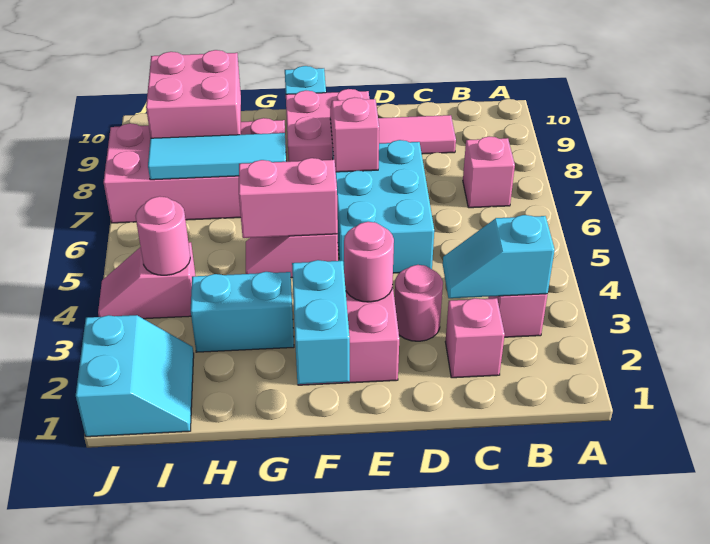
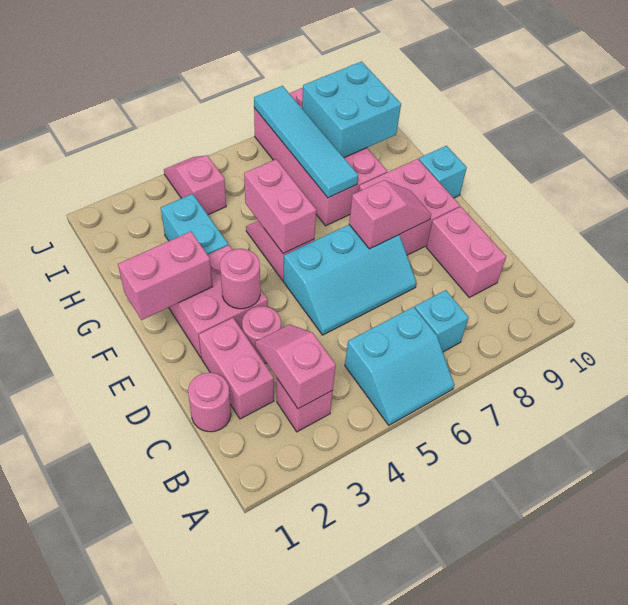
cyan 1x2 slope [443,215,555,298] -> pink 1x2 slope [255,324,336,409]
pink 1x1 brick [463,136,515,208] -> cyan 1x1 brick [415,290,469,352]
pink 1x1 brick [445,298,505,378] -> pink 1x2 brick [199,318,274,419]
pink 1x2 tile [378,115,456,154] -> pink 1x2 brick [426,207,506,297]
cyan 2x3 brick [333,140,434,273] -> cyan 2x3 slope [283,225,416,335]
cyan 1x2 brick [292,260,350,384] -> pink 1x2 brick [118,231,213,320]
cyan 1x3 tile [148,133,286,180] -> cyan 1x4 tile [254,86,358,198]
pink 2x2 brick [146,50,241,138] -> cyan 2x2 brick [302,62,401,158]
cyan 2x2 slope [76,315,194,437] -> cyan 2x2 slope moved to [345,307,454,425]
pink 1x1 round brick [136,196,190,275] -> pink 1x1 round brick moved to [188,373,231,432]

